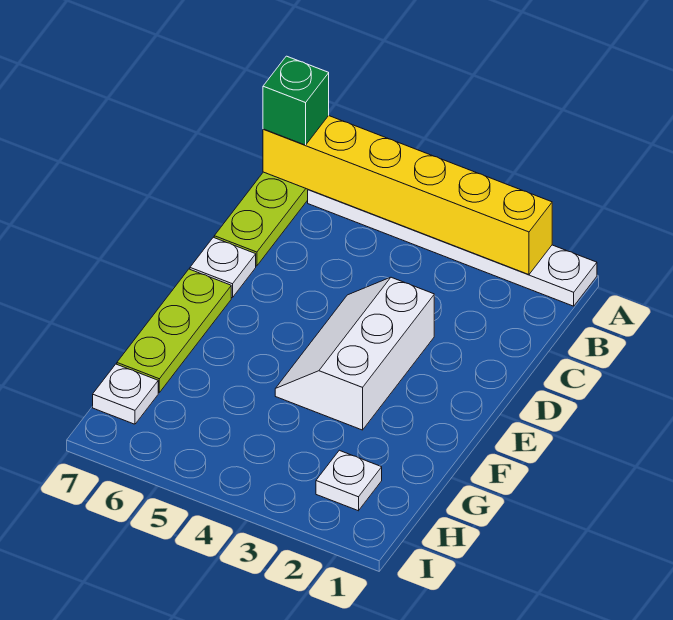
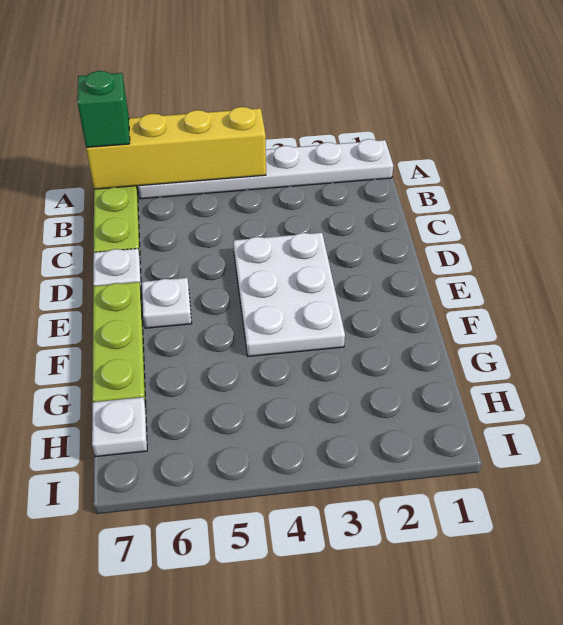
yellow 1x6 brick [263,116,552,275] -> yellow 1x4 brick [86,107,266,189]
white 2x3 slope [275,277,434,430] -> white 2x3 plate [233,233,345,356]
white 1x1 plate [316,450,382,511] -> white 1x1 plate moved to [142,278,192,328]

